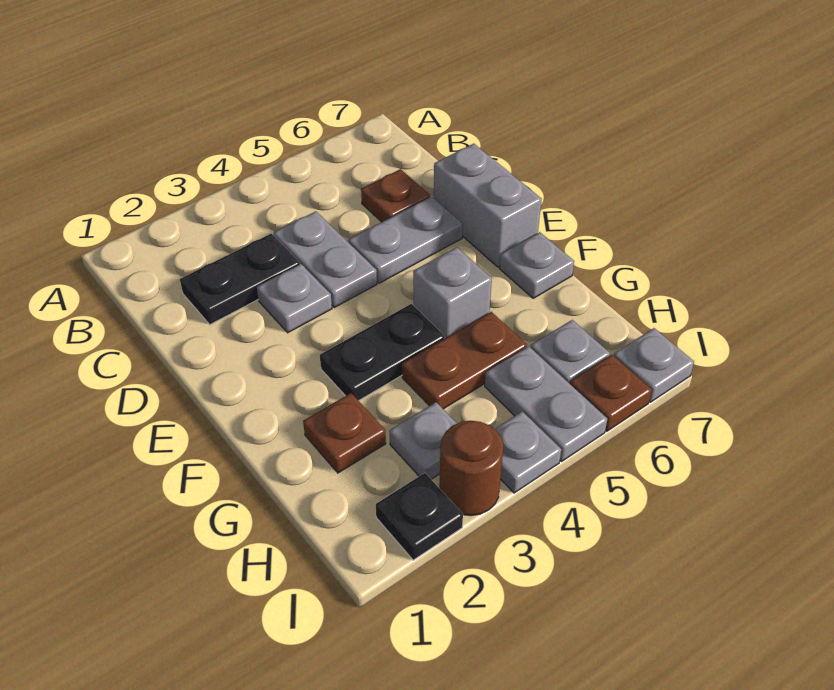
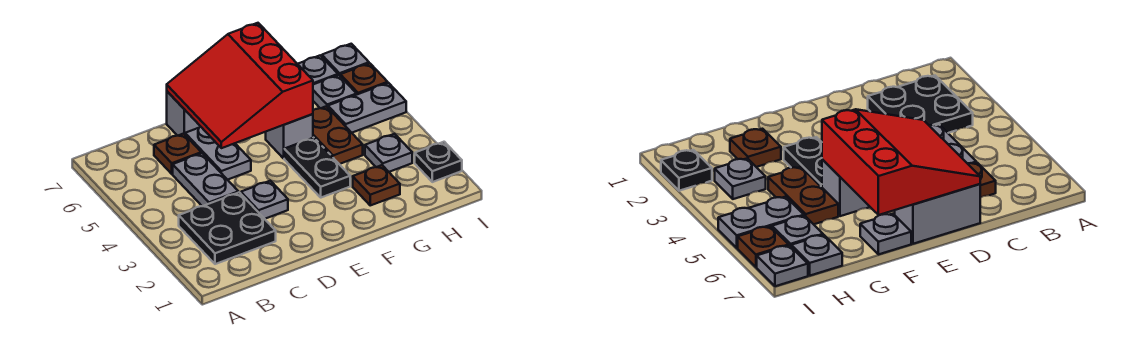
black 1x2 plate [180,233,300,324] -> black 2x2 plate [179,192,276,264]
grey 1x2 plate [274,211,377,307] -> grey 1x2 plate turned to [173,153,238,206]
none -> red 3x3 slope [167,23,313,148]
brown 1x1 round brick [439,421,504,516] -> none
grey 1x1 plate [495,411,561,493] -> grey 1x1 plate moved to [298,55,338,84]

